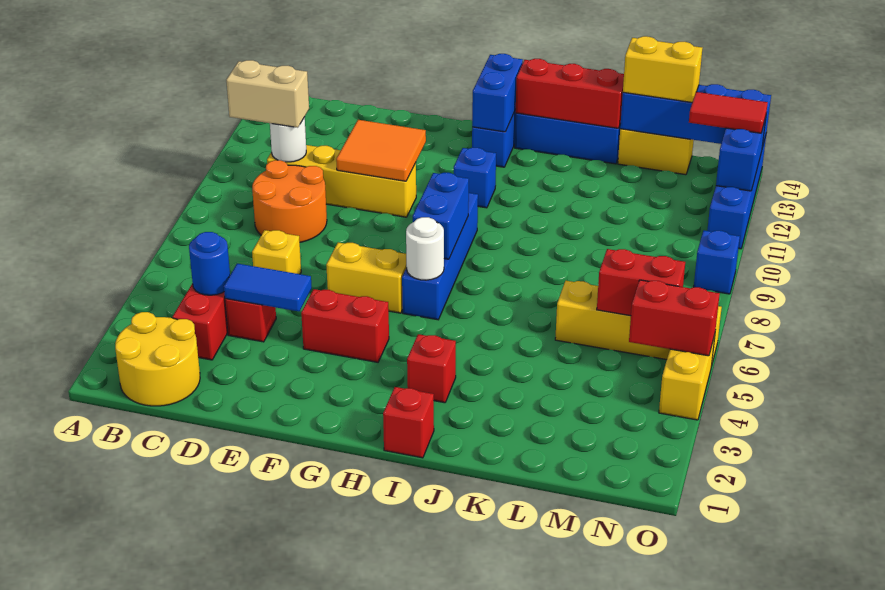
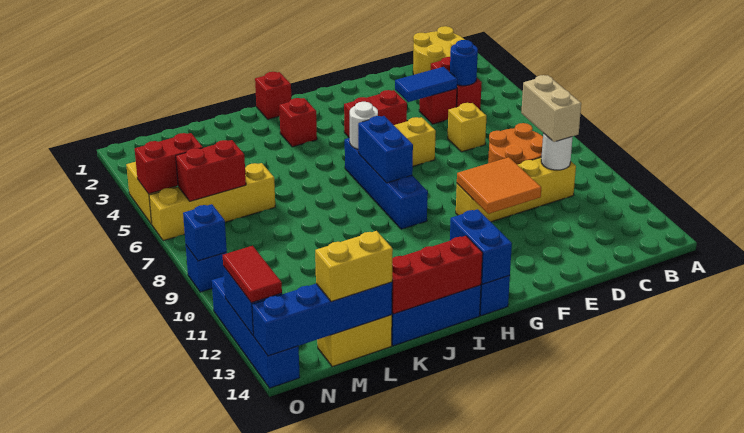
tan 1x2 brick [226,60,309,128] -> tan 1x2 brick turned to [521,75,581,142]
blue 1x1 brick [454,148,496,208] -> blue 1x1 brick moved to [183,204,227,261]
red 1x2 tile [689,92,768,133] -> red 1x2 tile turned to [223,246,282,303]

